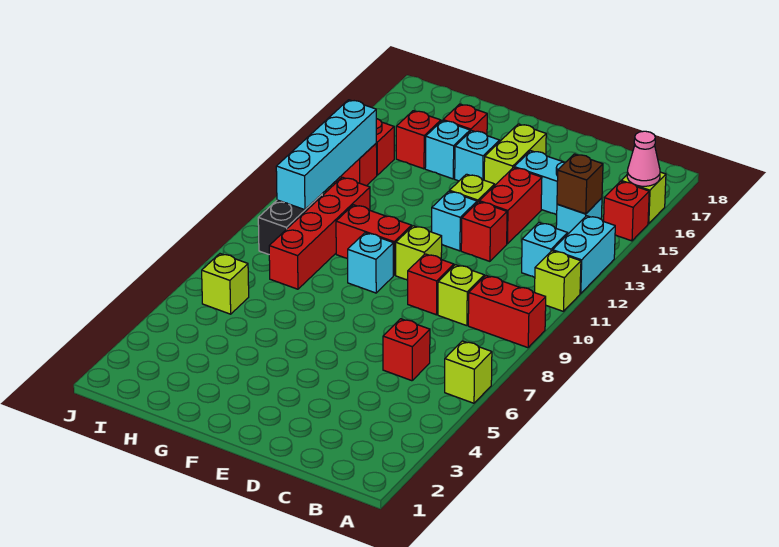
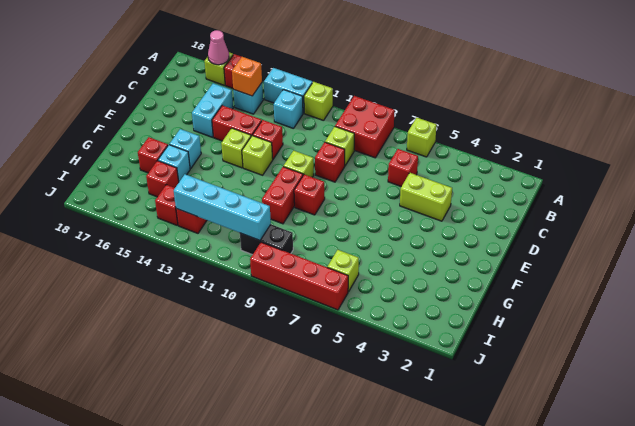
red 1x2 brick [468,276,546,348] -> red 2x2 brick [335,96,395,158]
brown 1x1 brick [557,154,603,214] -> orange 1x1 brick [232,57,262,96]
cyan 1x1 brick [432,191,477,251] -> lime 1x1 brick [242,135,273,175]
lime 1x2 brick [484,124,546,185] -> lime 1x2 brick moved to [400,173,452,221]
cyan 1x1 brick [348,233,393,293] -> red 1x1 brick [294,174,325,215]
red 1x4 brick [269,177,370,289] -> red 1x4 brick moved to [250,242,348,310]

